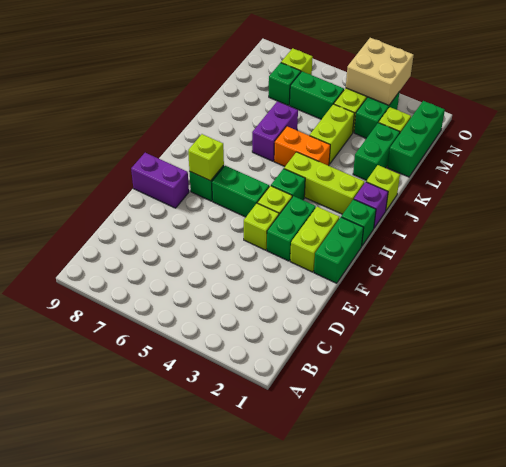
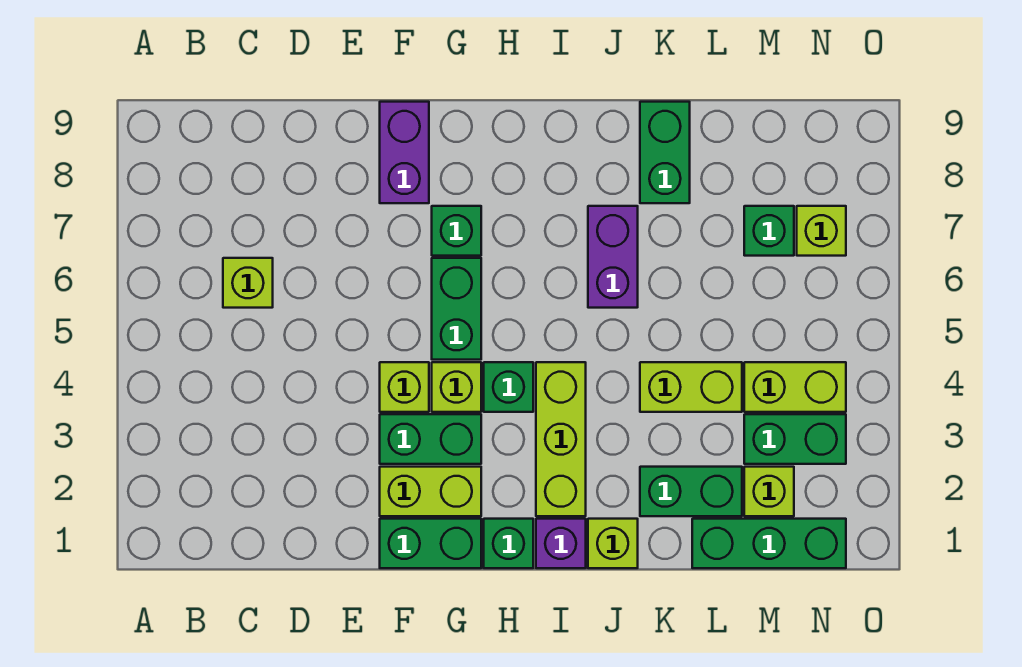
lime 1x1 brick [188,134,224,181] -> lime 1x1 brick moved to [223,258,273,308]
orange 1x2 brick [274,126,330,166] -> none
purple 1x2 brick [252,101,298,161] -> purple 1x2 brick turned to [588,206,638,308]
green 1x2 brick [290,71,344,119] -> green 1x2 brick moved to [640,102,690,203]
tan 2x2 brick [346,38,414,105] -> none

